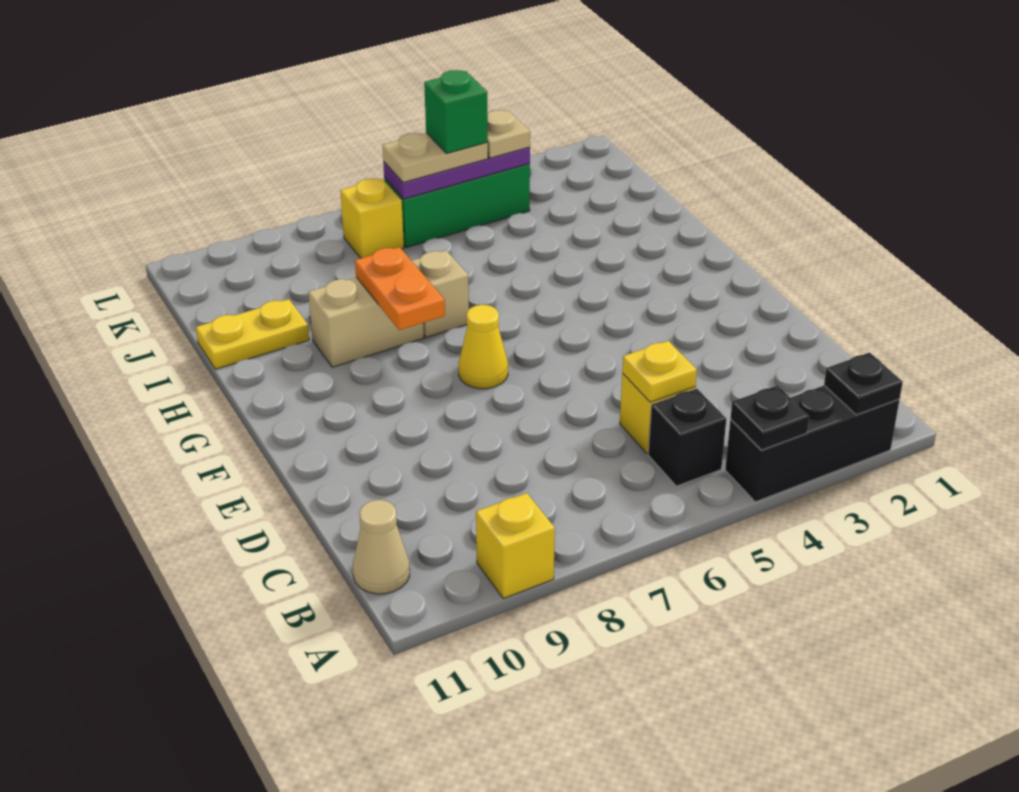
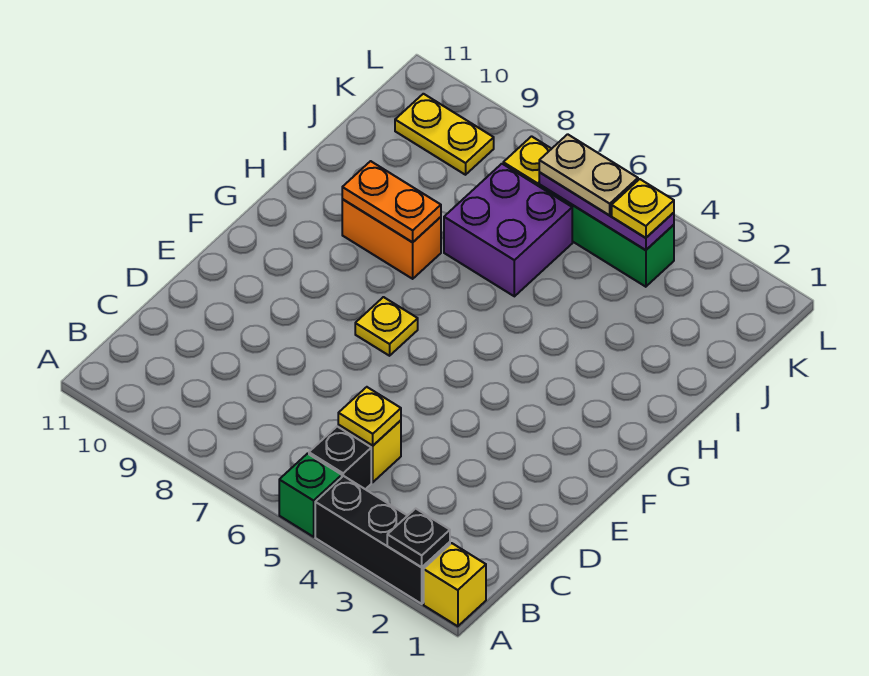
black 1x1 plate [730,386,809,450] -> none
yellow 1x1 brick [476,493,555,599] -> yellow 1x1 brick moved to [424,543,486,626]
tan 1x1 cone [353,500,410,594] -> none
yellow 1x1 cone [459,305,508,389] -> yellow 1x1 plate [355,297,418,356]
orange 1x2 plate [355,247,445,330] -> orange 1x2 plate turned to [342,161,441,242]
tan 1x1 brick [412,251,469,338] -> none
tan 1x2 brick [308,277,424,367] -> orange 1x2 brick [342,199,441,279]
none -> purple 2x2 brick [444,164,572,296]
yellow 1x2 plate [196,299,309,369] -> yellow 1x2 plate moved to [395,94,494,175]
tan 1x1 plate [487,110,530,158] -> yellow 1x1 plate [612,179,674,238]
green 1x1 brick [424,70,488,153] -> green 1x1 brick moved to [279,454,342,537]

